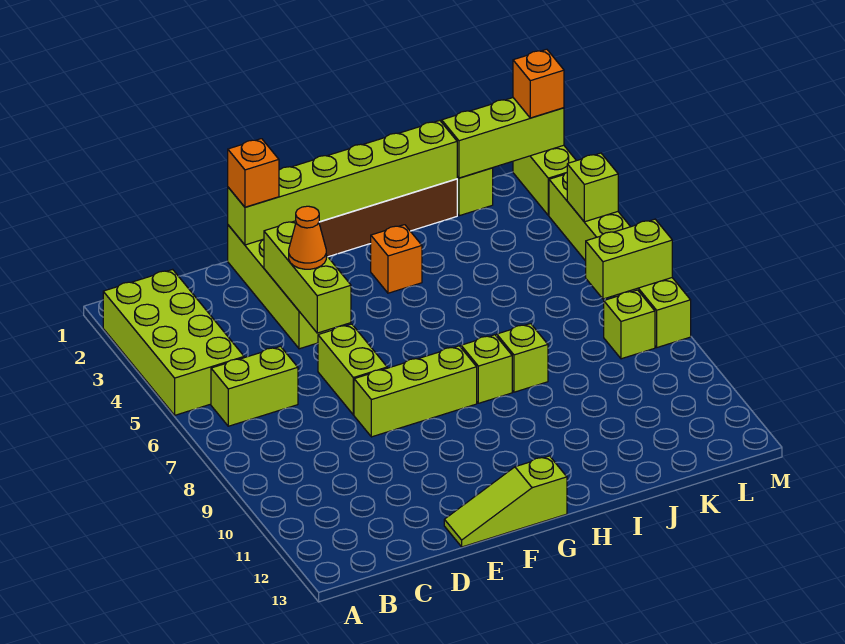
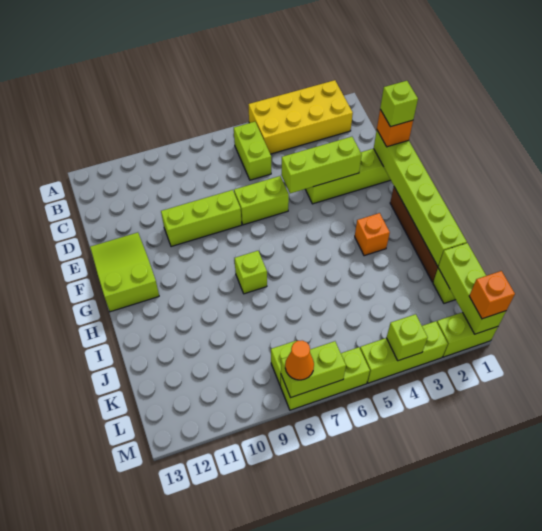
lime 2x4 brick [103,269,244,415] -> yellow 2x4 brick [248,80,353,154]
orange 1x1 cone [289,206,326,269] -> orange 1x1 cone moved to [285,341,314,380]
lime 1x3 brick [354,346,477,437] -> lime 1x3 brick turned to [161,190,242,247]
lime 1x3 slope [444,456,567,547] -> lime 2x3 slope [90,232,159,312]
lime 1x1 brick [497,324,548,392] -> lime 1x1 brick moved to [380,81,418,127]
lime 1x2 brick [586,219,672,299] -> lime 1x2 brick turned to [280,341,346,398]

